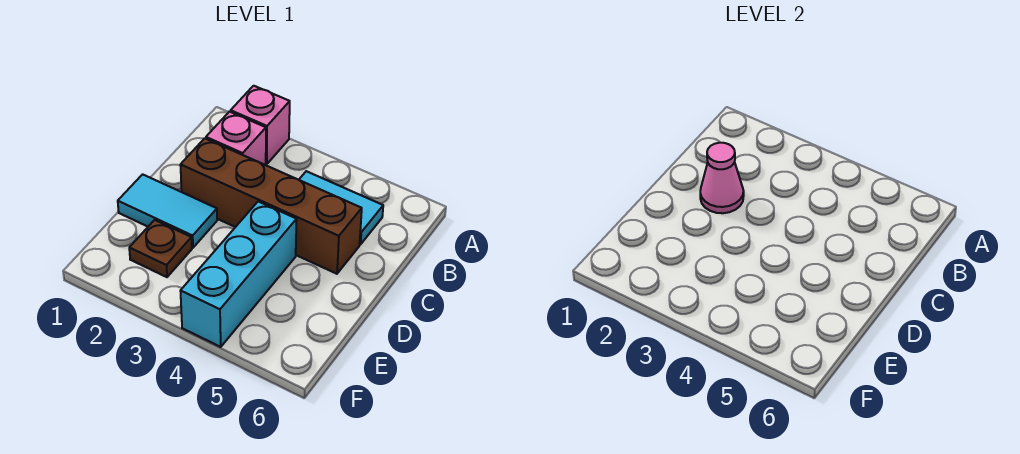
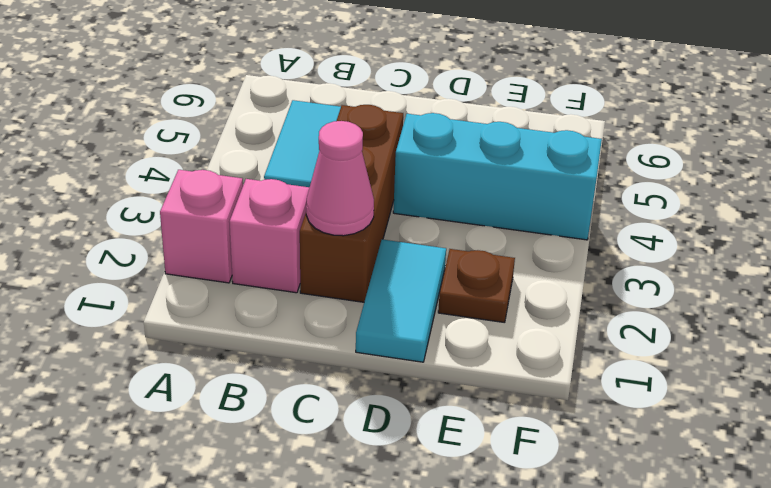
brown 1x4 brick [180,138,362,274] -> brown 1x3 brick [300,105,403,302]

